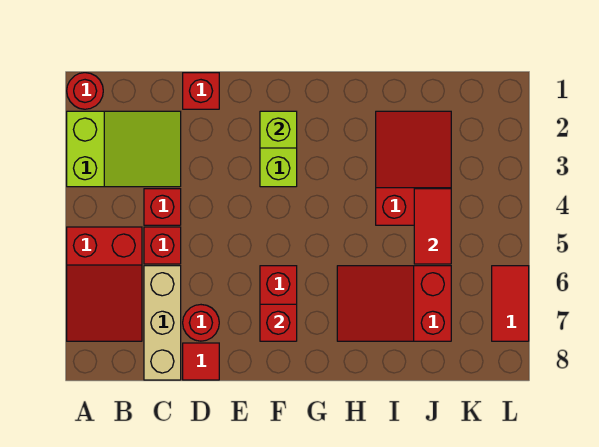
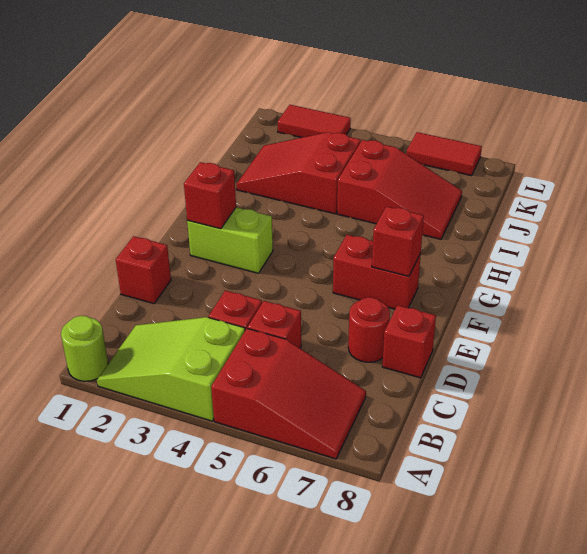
red 1x1 round brick [67,73,103,109] -> lime 1x1 round brick [61,316,108,381]
lime 2x3 slope [67,111,181,187] -> lime 2x3 slope turned to [97,317,245,421]
tan 1x3 brick [144,266,181,380] -> none
red 1x1 tile [183,343,219,380] -> red 1x1 brick [382,305,436,378]
lime 1x1 brick [260,111,297,148] -> red 1x1 brick [184,162,236,229]
red 2x3 slope [337,266,451,341] -> red 2x3 slope turned to [337,140,462,239]
red 1x2 tile [414,189,451,264] -> red 1x2 tile moved to [278,105,351,138]

